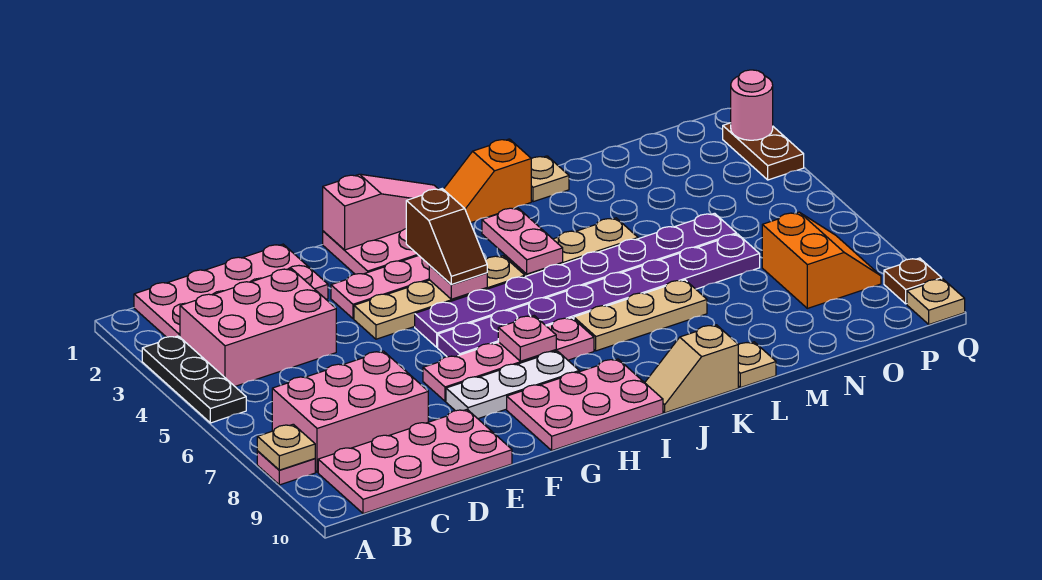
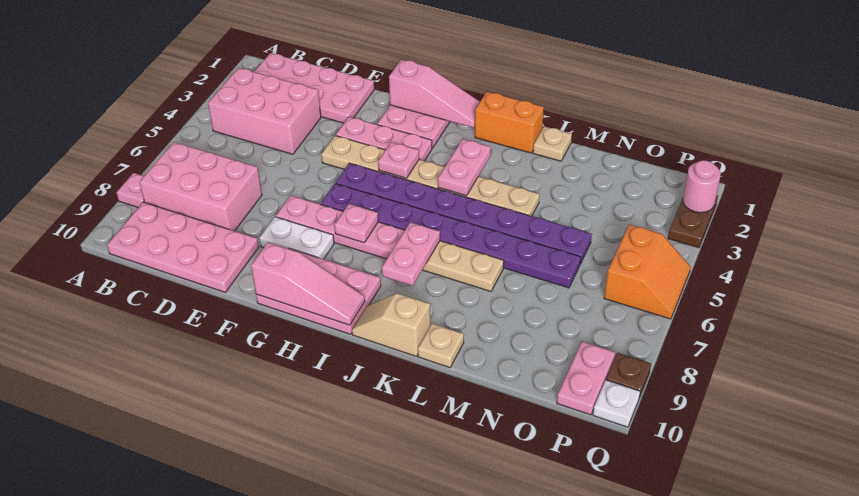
black 1x3 plate [142,336,246,423] -> none
tan 1x1 plate [257,424,315,470] -> none
white 1x3 plate [446,351,579,419] -> white 1x2 plate [260,217,334,259]
none -> pink 1x3 slope [251,243,365,325]
brown 1x2 slope [406,189,487,284] -> none
orange 1x2 slope [444,139,531,223] -> orange 1x2 brick [475,92,544,153]
none -> pink 1x2 plate [382,222,440,286]
orange 2x2 slope [762,212,881,308] -> orange 2x2 slope moved to [604,224,691,319]
none -> pink 1x2 plate [557,342,615,415]
tan 1x1 plate [907,279,965,324] -> white 1x1 plate [593,380,640,427]

